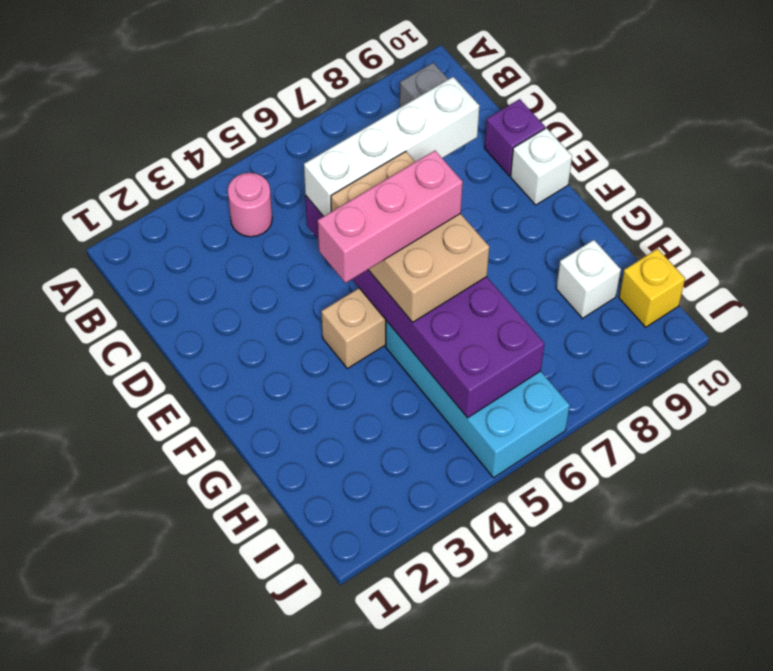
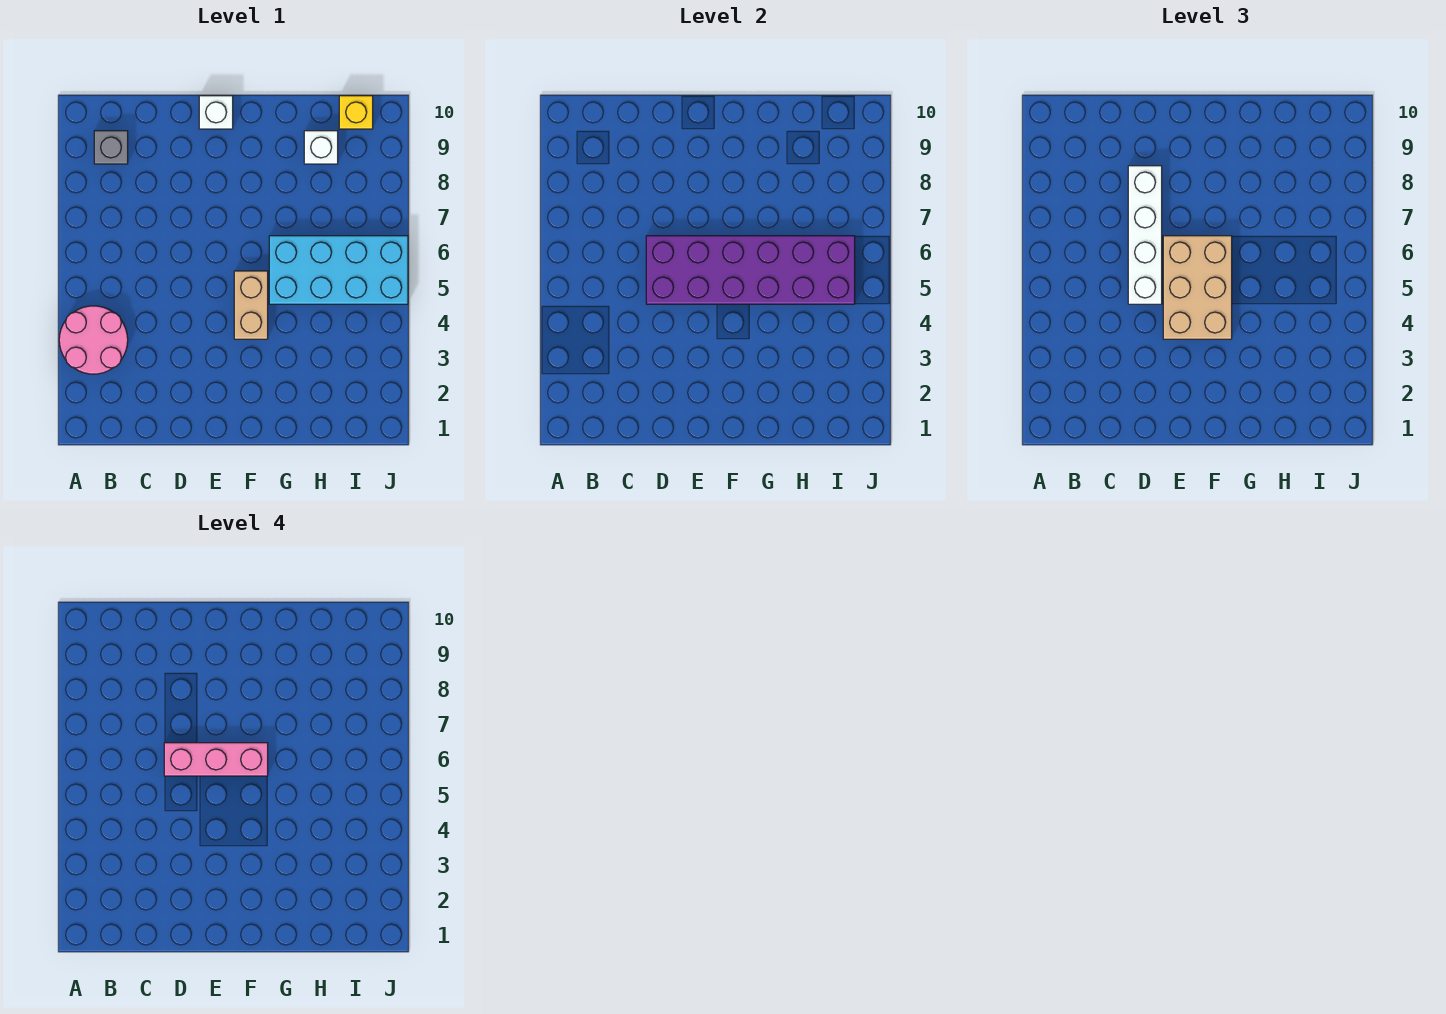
pink 1x1 round brick [228,173,272,237] -> pink 2x2 round brick [59,306,128,374]
purple 1x1 brick [485,99,545,176] -> none
tan 2x3 brick [331,151,489,322] -> tan 2x3 brick turned to [1163,236,1232,339]
pink 1x3 brick [318,151,463,283] -> pink 1x3 brick turned to [164,743,268,776]

